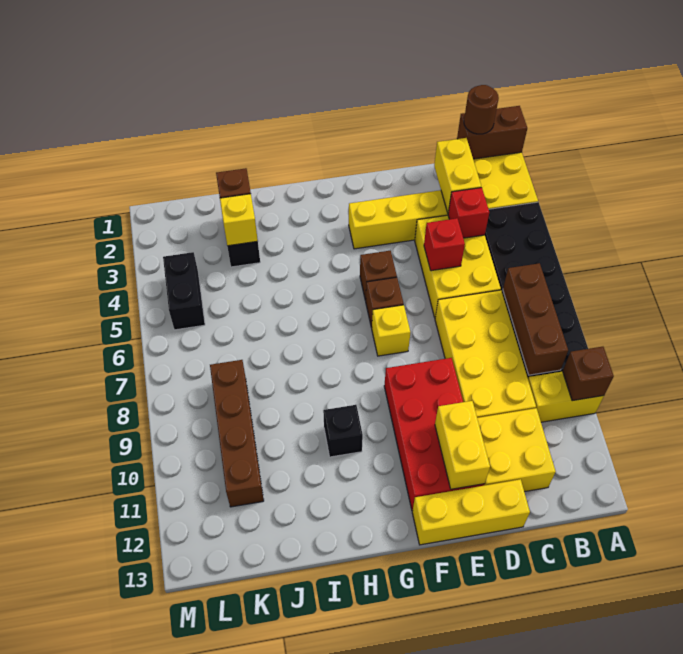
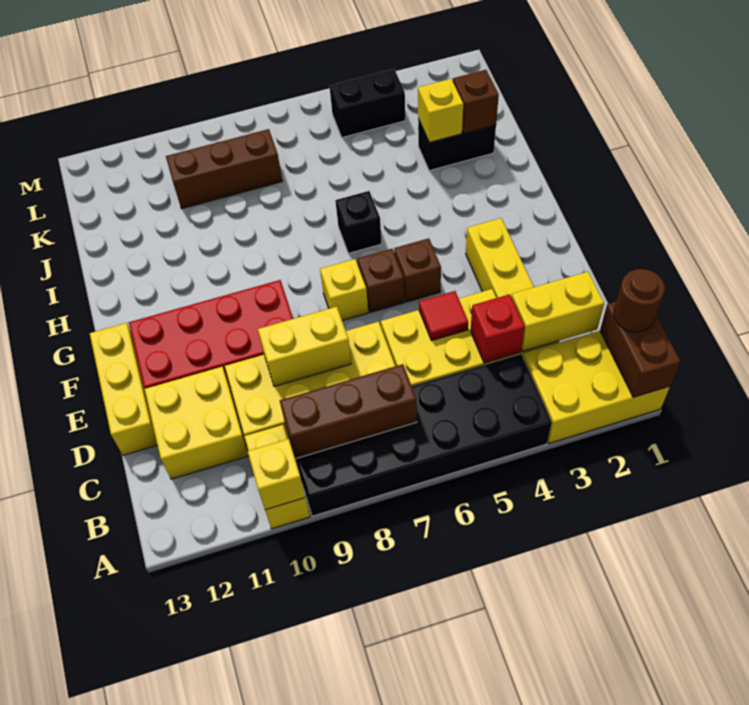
brown 1x1 brick [563,347,614,401] -> yellow 1x1 brick [247,439,305,510]
red 1x1 brick [424,218,465,271] -> red 1x1 tile [419,291,468,341]
yellow 1x2 brick [435,401,490,489] -> yellow 1x2 brick moved to [258,307,351,386]
black 1x1 brick [323,405,363,457] -> black 1x1 brick moved to [335,191,382,253]
brown 1x4 brick [210,360,264,507] -> brown 1x3 brick [166,129,282,209]

